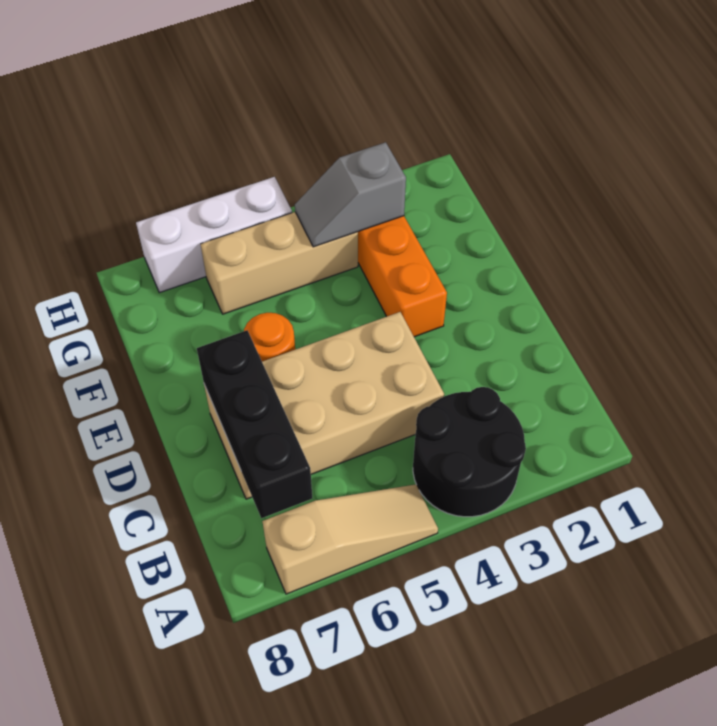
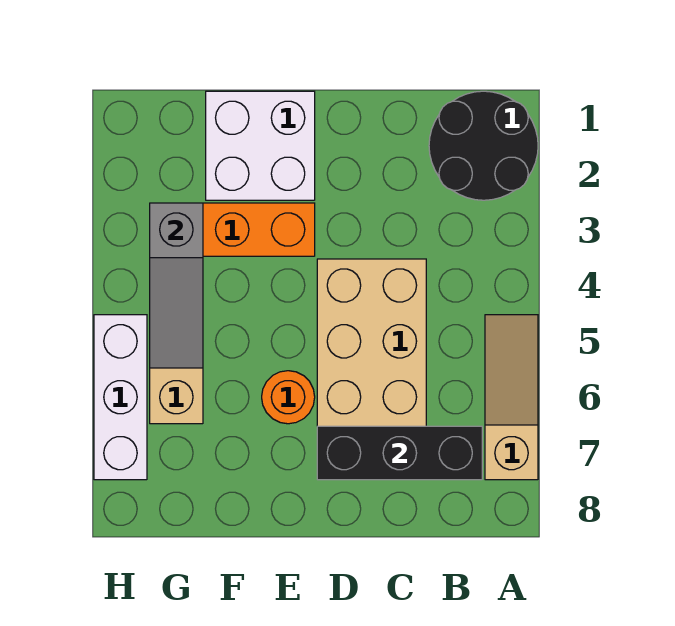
black 2x2 round brick [413,387,526,517] -> black 2x2 round brick moved to [429,91,538,200]
none -> white 2x2 brick [206,91,315,200]
grey 1x2 slope [295,142,406,247] -> grey 1x3 slope [150,203,203,368]

